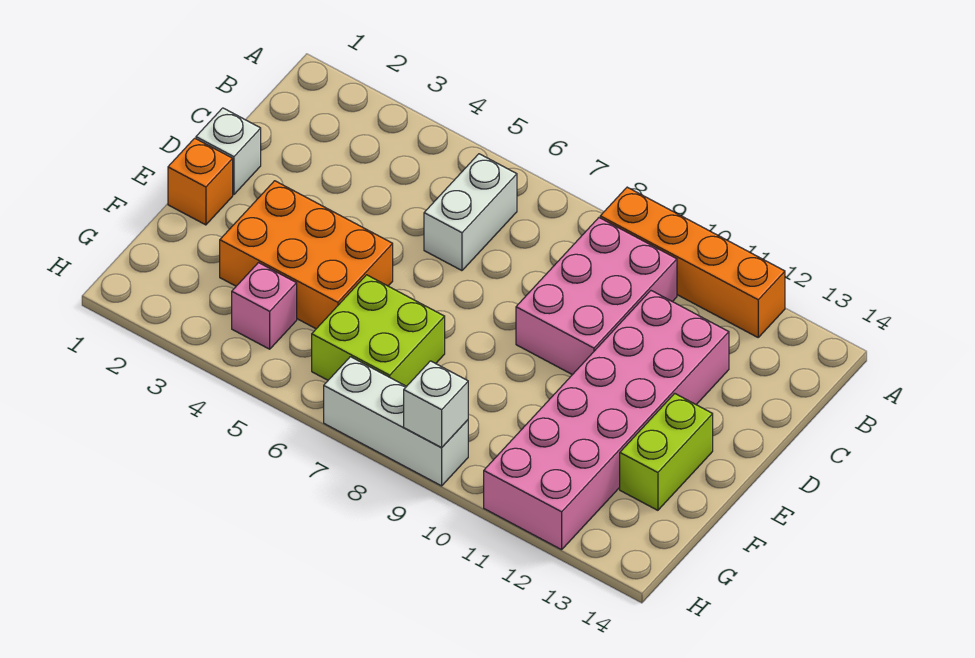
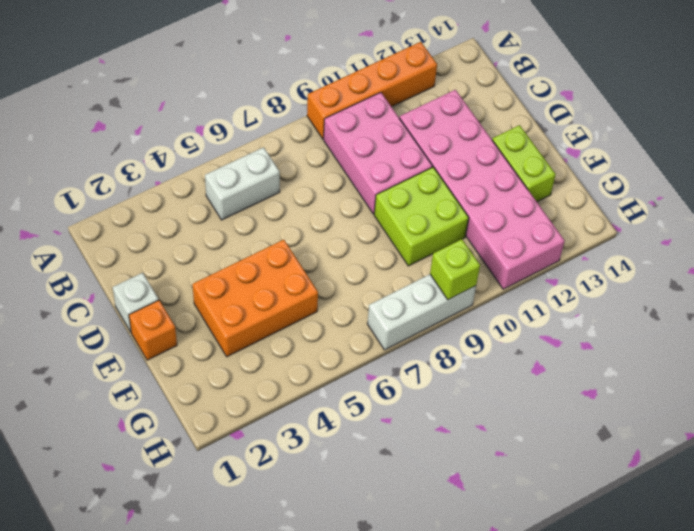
white 1x2 brick [424,154,517,271] -> white 1x2 brick turned to [205,147,280,220]
lime 2x2 brick [312,275,445,386] -> lime 2x2 brick moved to [374,167,469,266]
pink 1x1 brick [232,263,297,349] -> none
white 1x1 brick [404,361,468,448] -> lime 1x1 brick [430,239,480,300]

